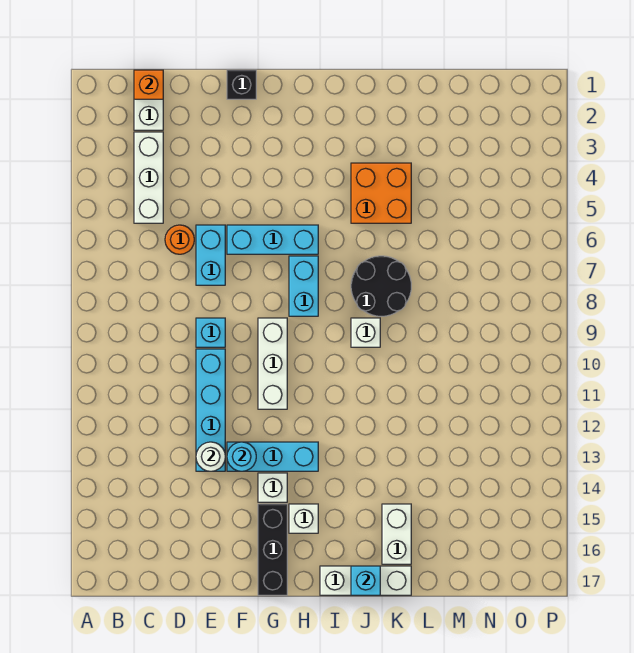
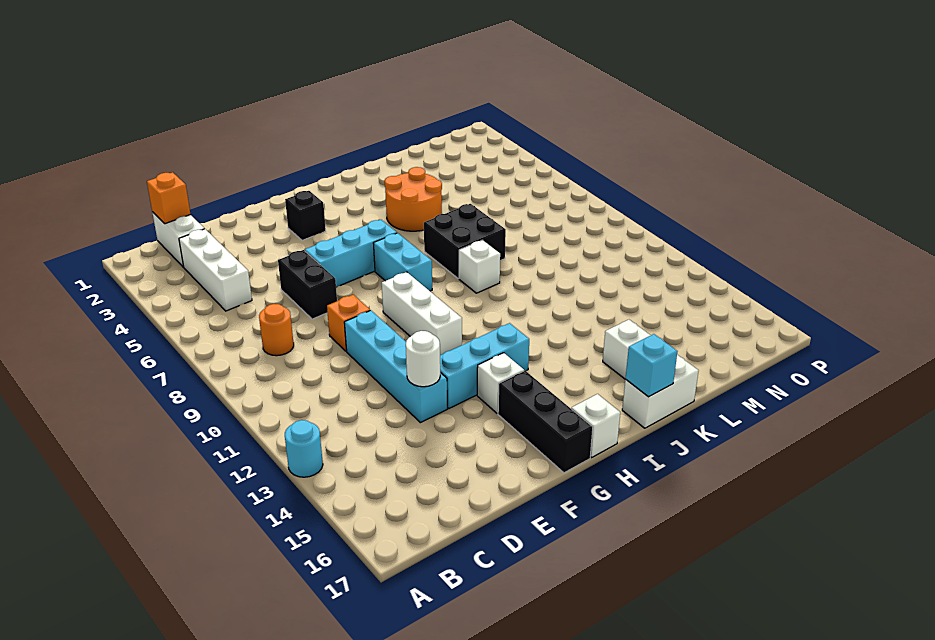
orange 1x1 round brick [165,225,194,254] -> orange 1x1 round brick moved to [259,304,294,356]
cyan 1x2 brick [196,225,225,285] -> black 1x2 brick [278,250,337,319]
cyan 1x1 brick [196,318,225,347] -> orange 1x1 brick [327,295,370,351]
black 1x1 brick [227,70,256,99] -> black 1x1 brick moved to [285,191,326,240]
cyan 1x1 round brick [227,442,256,471] -> cyan 1x1 round brick moved to [285,420,323,477]
white 1x1 brick [289,504,318,533] -> white 1x1 brick moved to [571,394,620,457]
white 1x3 brick [320,566,411,595] -> white 1x2 brick [622,355,698,428]
orange 2x2 brick [351,163,411,223] -> orange 2x2 round brick [385,167,442,231]
black 2x2 round brick [351,256,411,316] -> black 2x2 brick [424,204,506,279]

